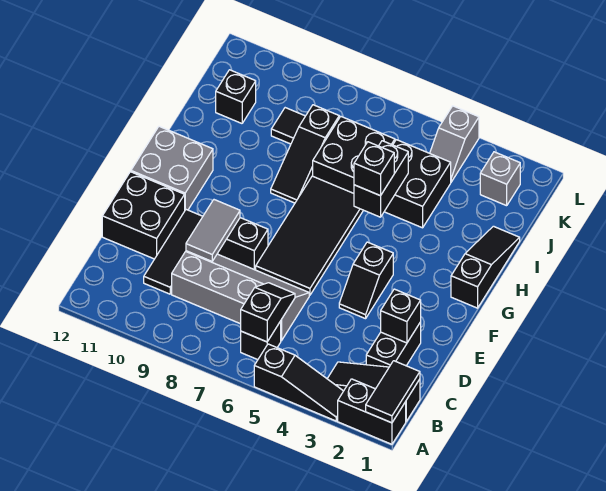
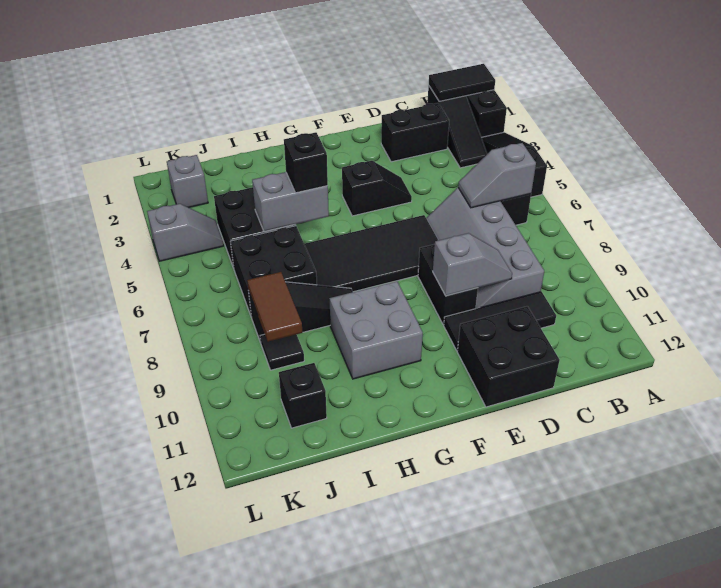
black 1x2 slope [241,283,295,342] -> grey 1x2 slope [458,143,536,208]
black 1x1 brick [381,289,421,343] -> none
grey 1x2 tile [186,200,240,261] -> grey 1x2 slope [433,233,512,296]
grey 2x2 brick [131,126,213,210] -> grey 2x2 brick moved to [329,281,423,379]
black 1x3 slope [451,226,520,308] -> none
black 1x2 brick [354,141,408,217] -> grey 1x2 brick [252,172,329,232]
none -> brown 1x2 tile [247,272,303,342]

